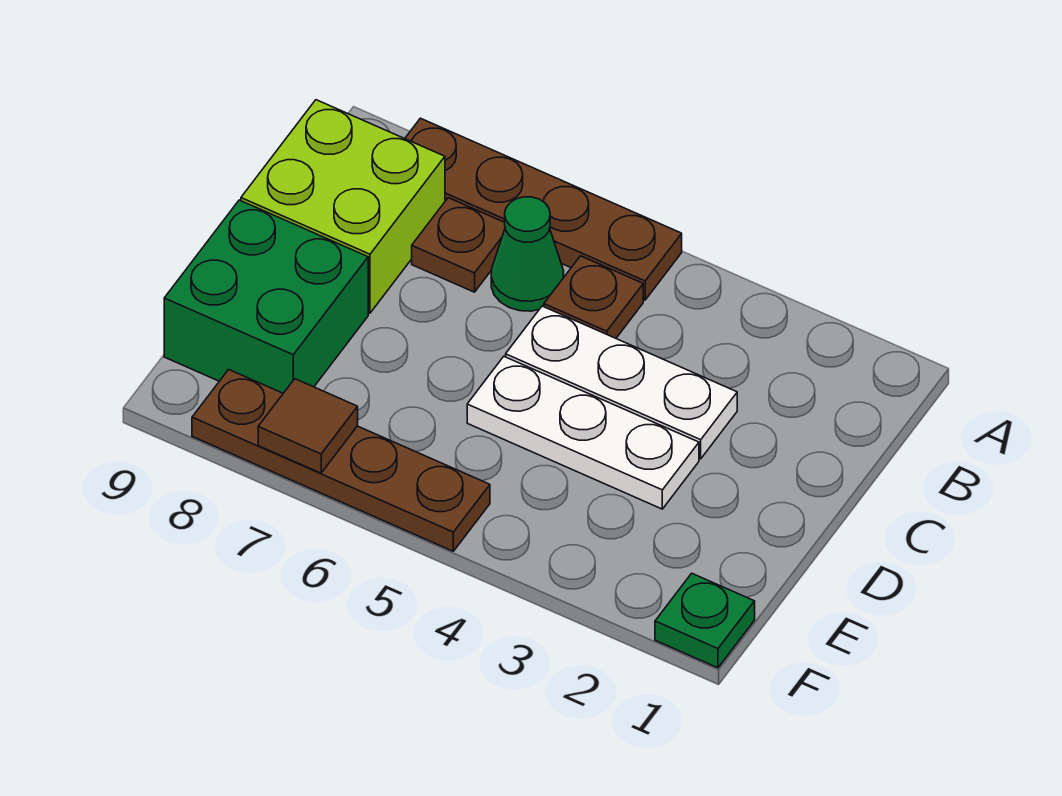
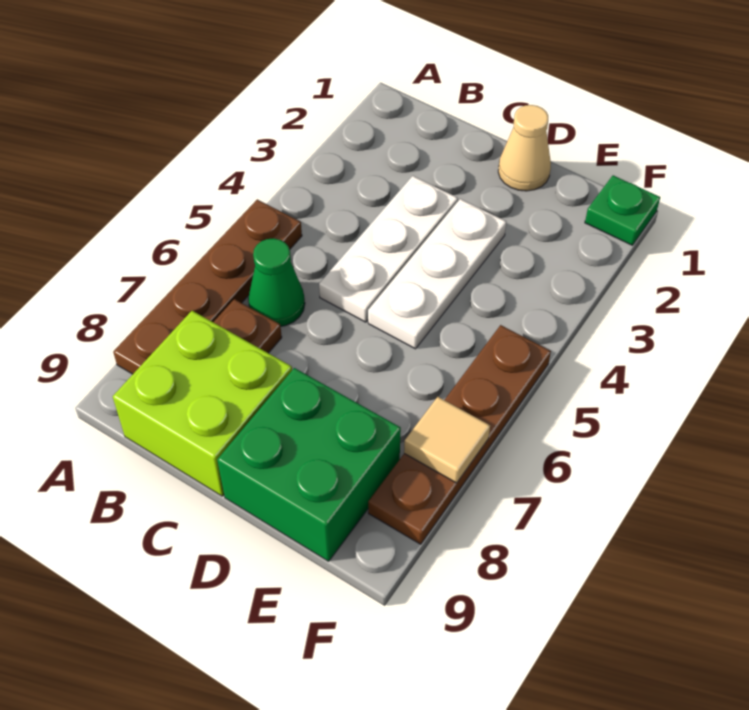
brown 1x1 plate [544,256,643,338] -> none
none -> tan 1x1 cone [498,105,551,191]
brown 1x1 tile [258,379,358,473] -> tan 1x1 tile [404,397,490,483]

